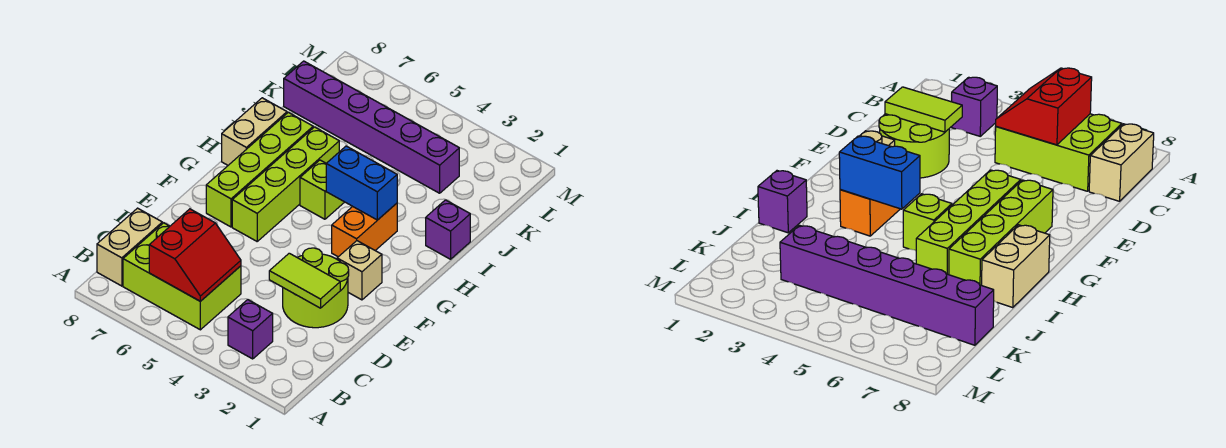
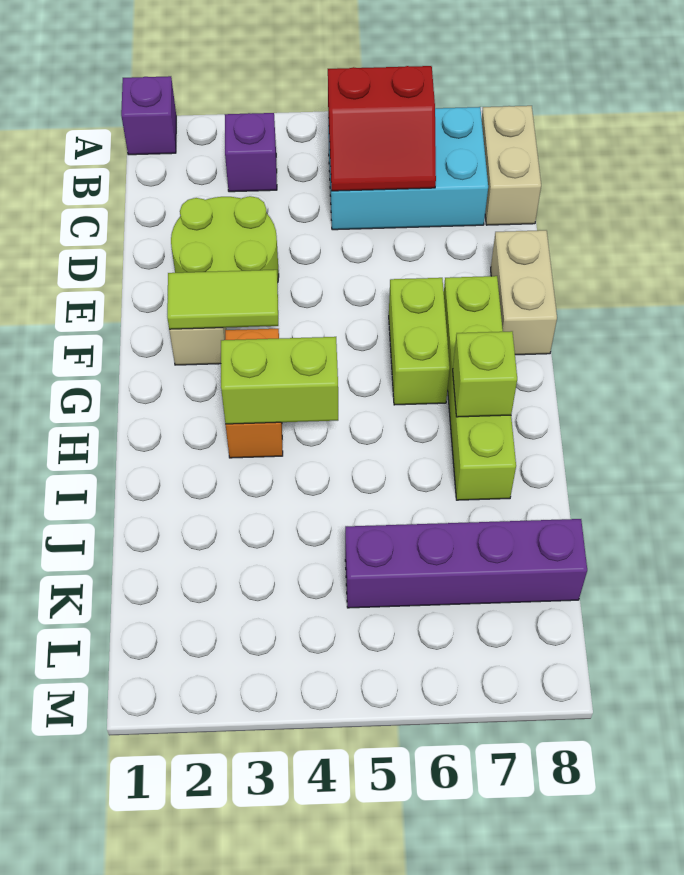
lime 2x3 brick [123,223,241,330] -> cyan 2x3 brick [328,107,488,230]
red 2x2 slope [149,209,241,301] -> red 2x2 slope turned to [328,66,436,191]
lime 1x2 tile [269,253,340,308] -> lime 1x2 tile moved to [167,270,278,329]
lime 1x4 brick [232,127,339,241] -> lime 1x2 brick [389,278,450,405]
blue 1x2 brick [326,146,397,220] -> lime 1x2 brick [221,337,338,424]
lime 1x1 brick [300,160,344,219] -> lime 1x1 brick moved to [453,331,517,417]
tan 1x2 brick [222,98,287,165] -> tan 1x2 brick moved to [491,230,557,355]
purple 1x1 brick [426,200,470,259] -> purple 1x1 brick moved to [121,76,176,155]
purple 1x6 brick [284,61,459,193] -> purple 1x4 brick [345,519,587,608]

